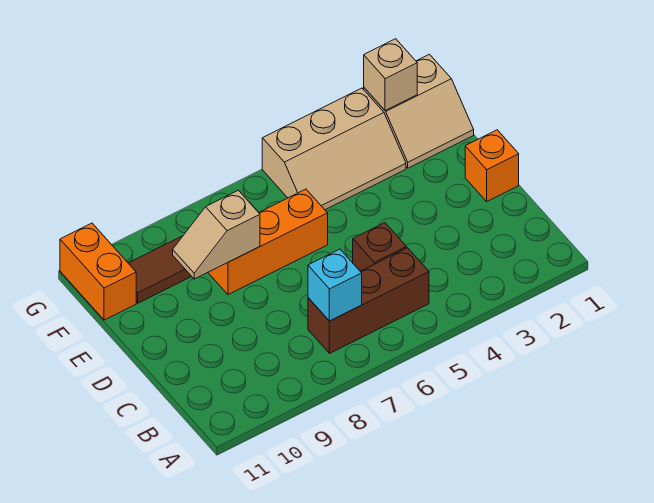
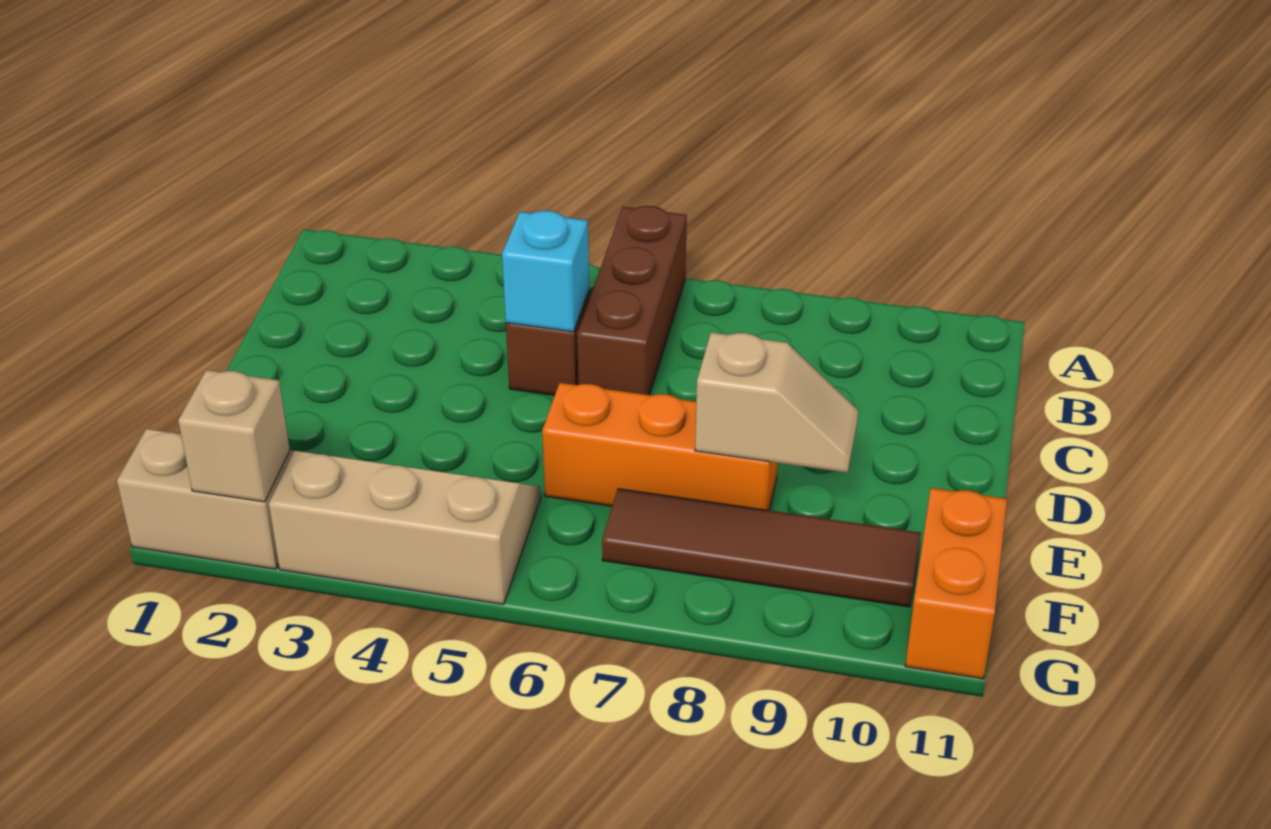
brown 1x3 brick [308,248,429,353] -> brown 1x3 brick turned to [577,206,687,395]
cyan 1x1 brick [308,249,362,321] -> cyan 1x1 brick moved to [502,211,589,332]
orange 1x1 brick [465,130,519,201] -> none

